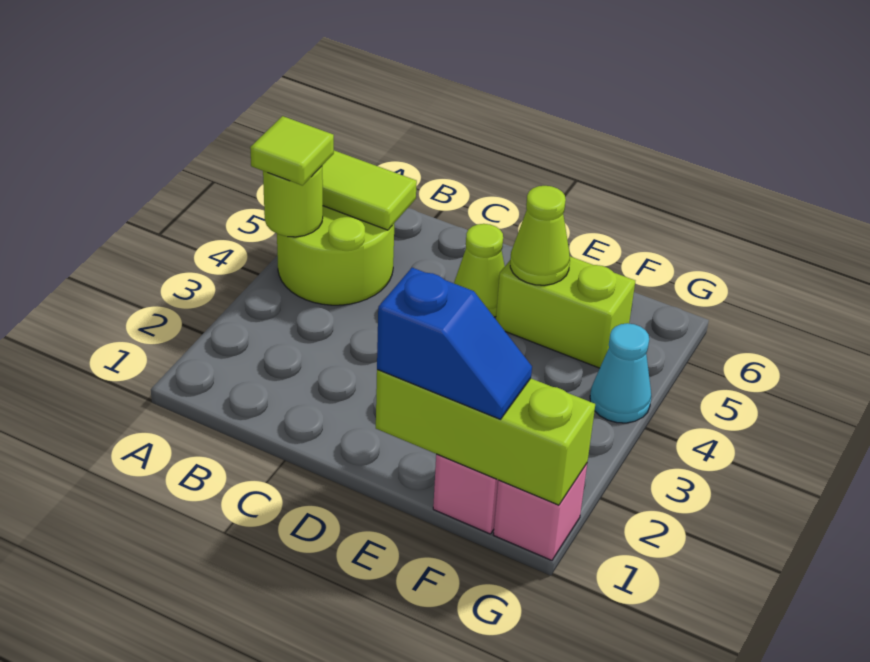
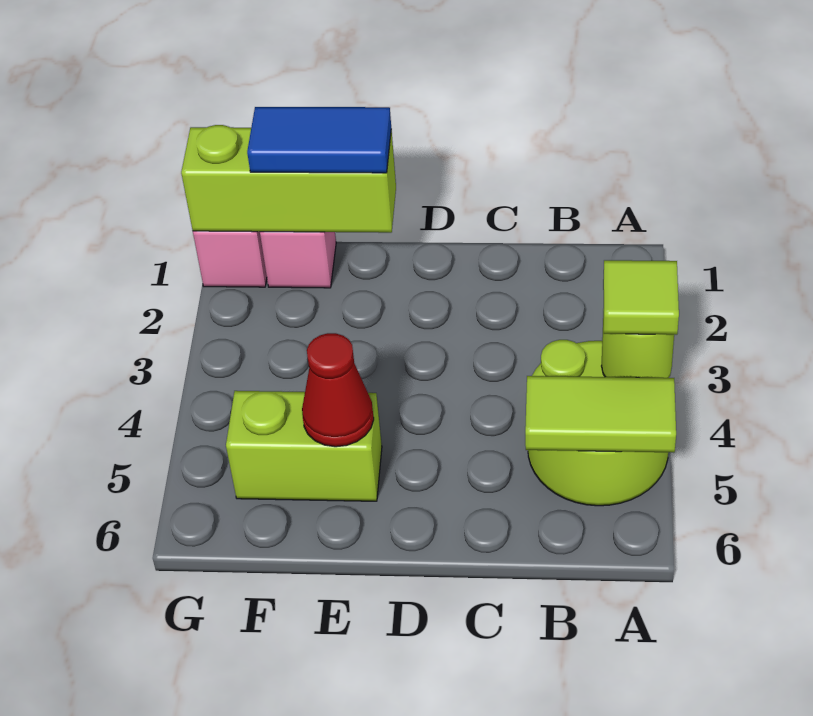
lime 1x1 cone [454,224,505,317] -> none
blue 1x2 slope [377,268,532,419] -> blue 1x2 tile [247,107,391,173]
lime 1x1 cone [510,186,570,285] -> red 1x1 cone [302,333,374,447]
cyan 1x1 cone [590,323,651,423] -> none

